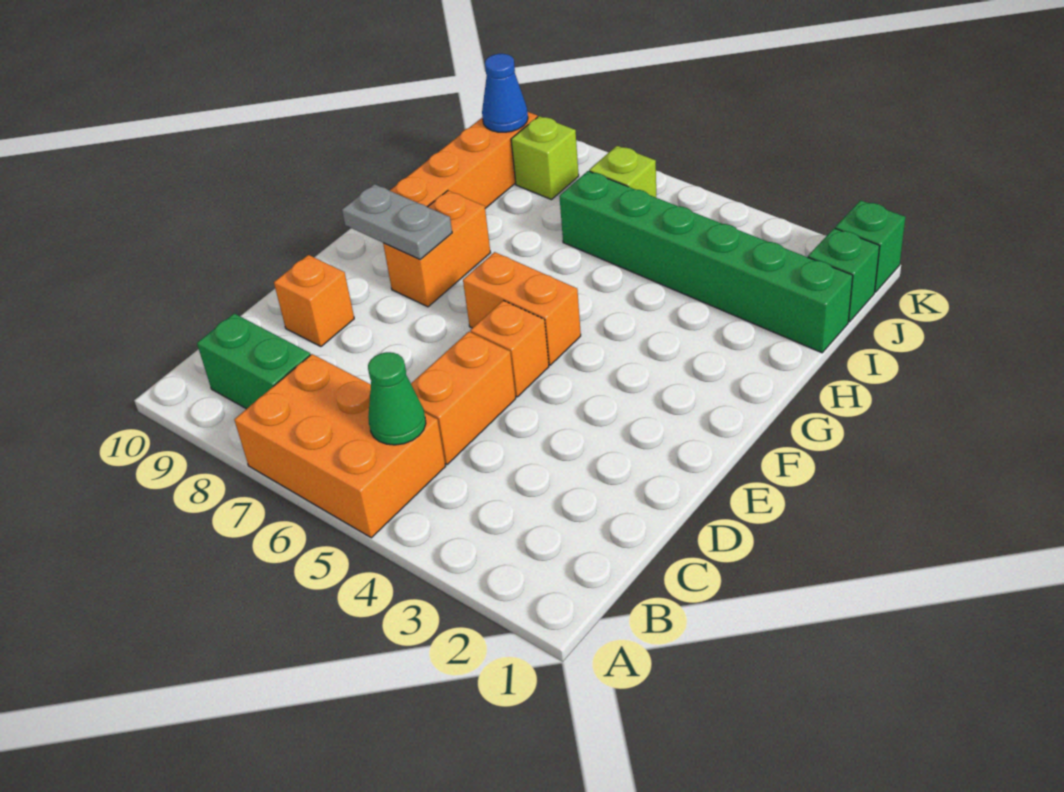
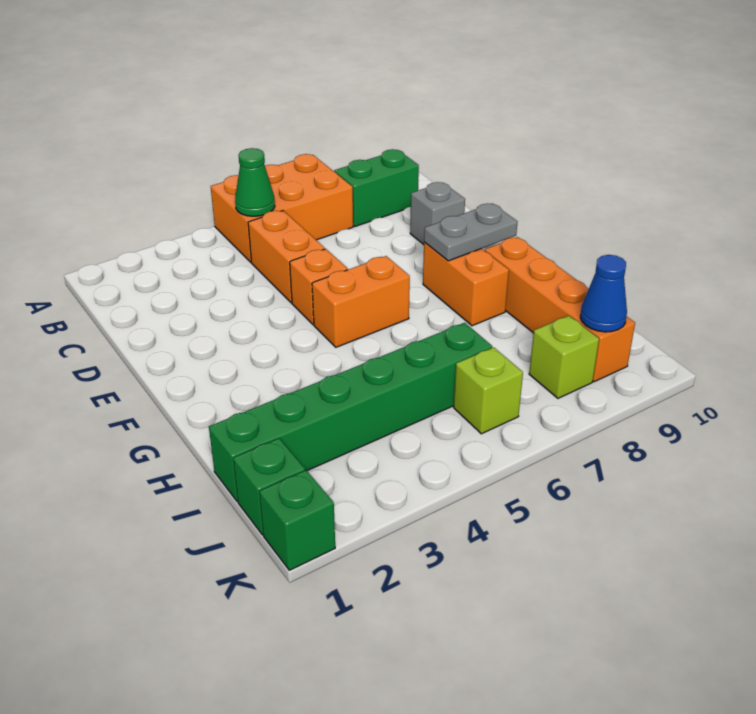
orange 1x1 brick [274,255,354,347] -> grey 1x1 brick [410,182,465,245]

